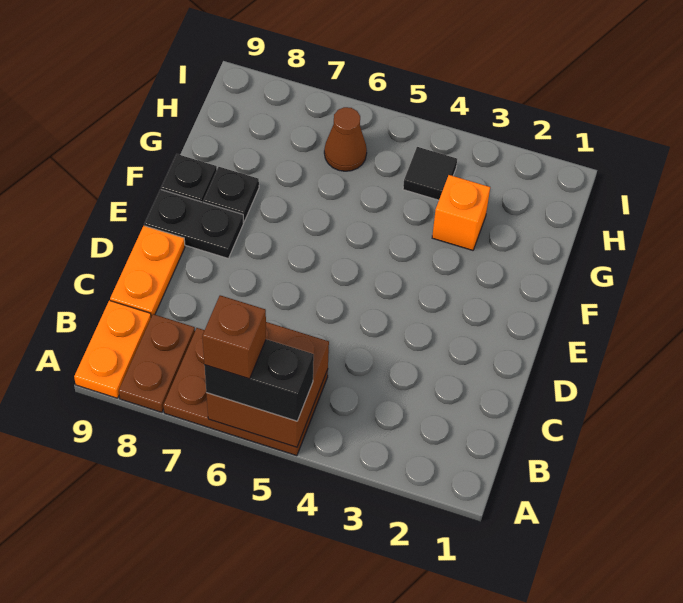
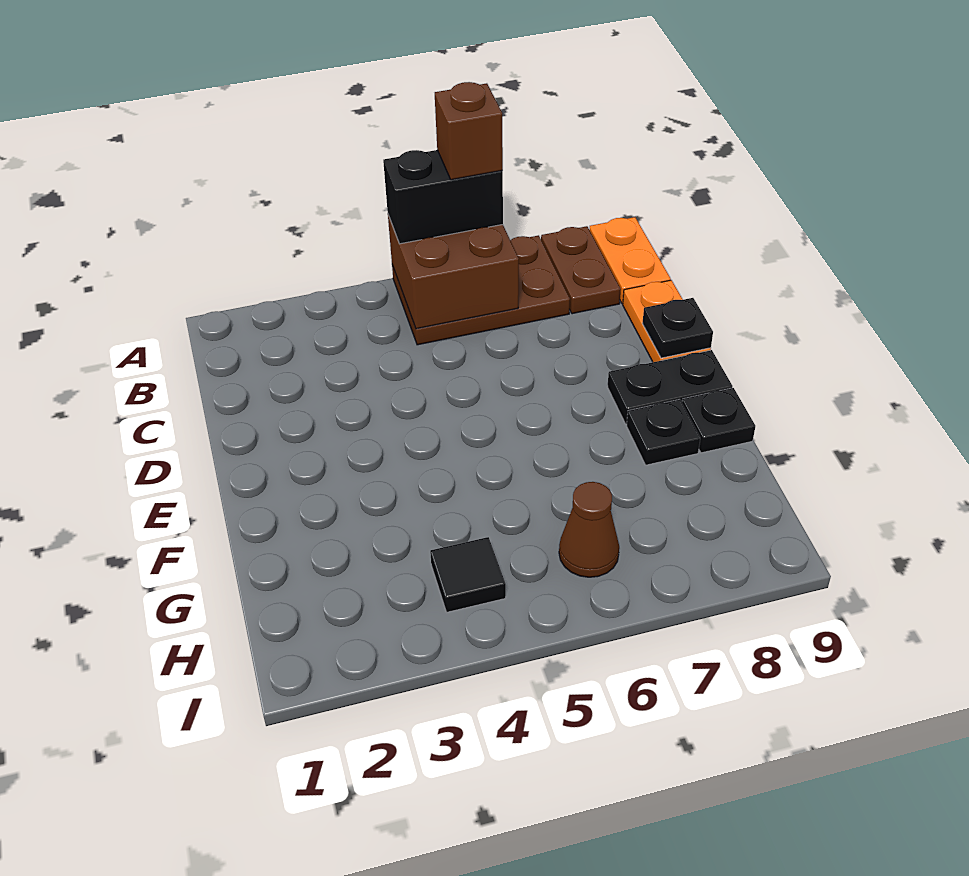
none -> black 1x1 plate [642,298,713,358]
orange 1x1 brick [432,175,490,250] -> none

